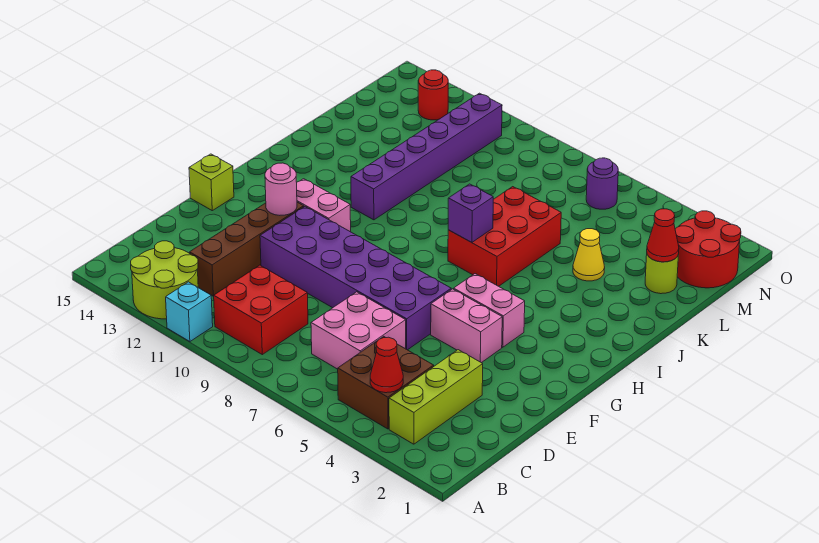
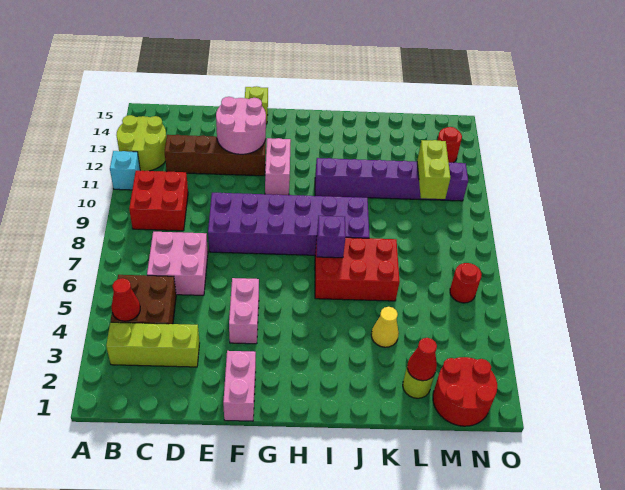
purple 2x6 brick [260,207,451,350] -> purple 2x6 brick turned to [208,193,369,255]
pink 1x1 round brick [265,163,297,215] -> pink 2x2 round brick [216,97,266,154]
pink 1x2 brick [454,274,525,347] -> pink 1x2 brick moved to [223,351,256,421]
none -> lime 1x2 brick [417,140,450,199]
purple 1x1 round brick [586,158,618,209] -> red 1x1 round brick [450,263,482,303]

